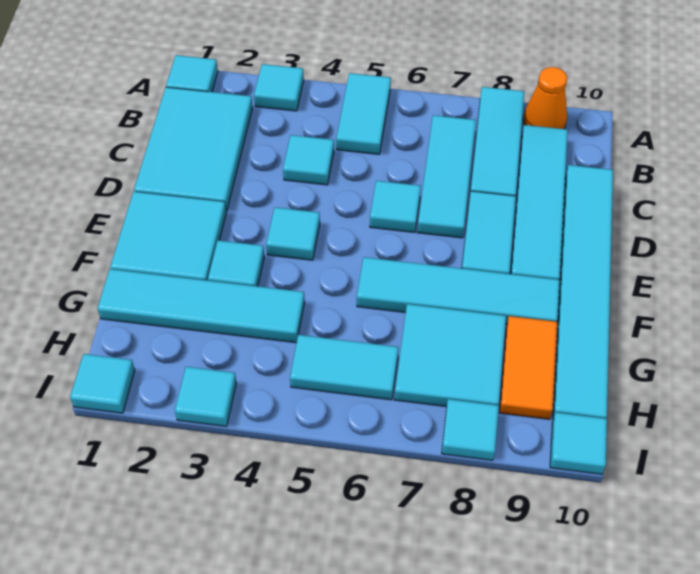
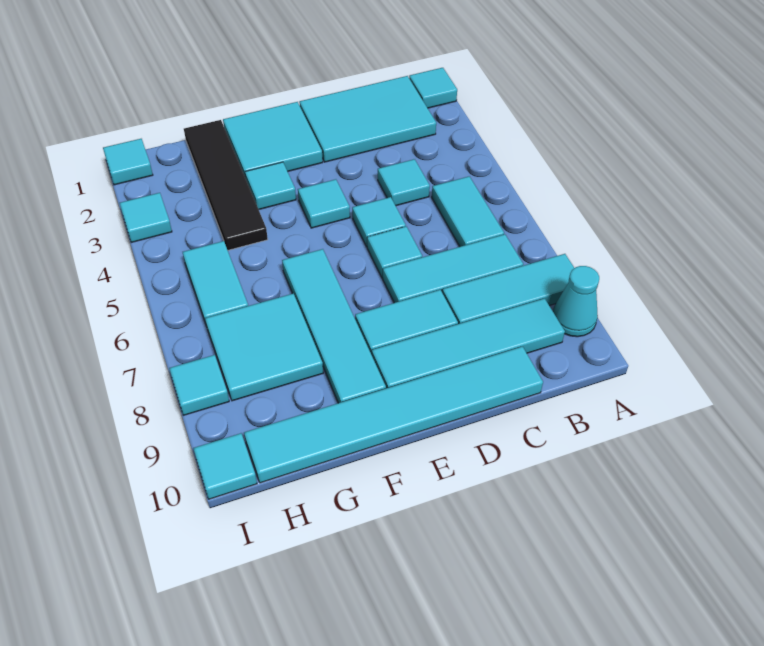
cyan 1x1 tile [254,64,304,111] -> cyan 1x1 tile moved to [352,197,406,247]
cyan 1x2 tile [336,73,391,154] -> cyan 1x2 tile turned to [432,176,504,247]
orange 1x1 cone [523,67,567,129] -> cyan 1x1 cone [553,266,599,337]
cyan 1x4 tile [98,269,305,343] -> black 1x4 tile [184,120,268,250]
orange 1x2 tile [499,316,557,419] -> none

